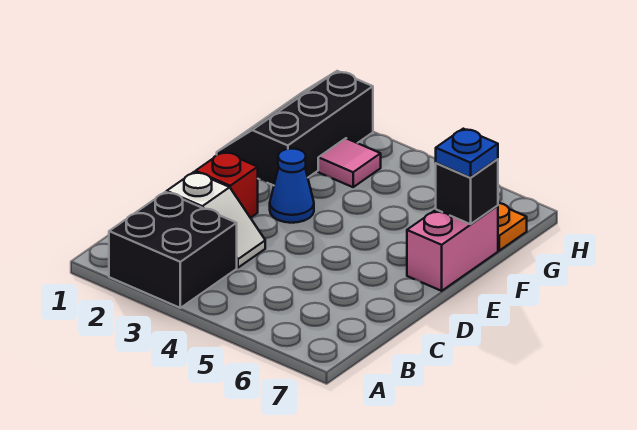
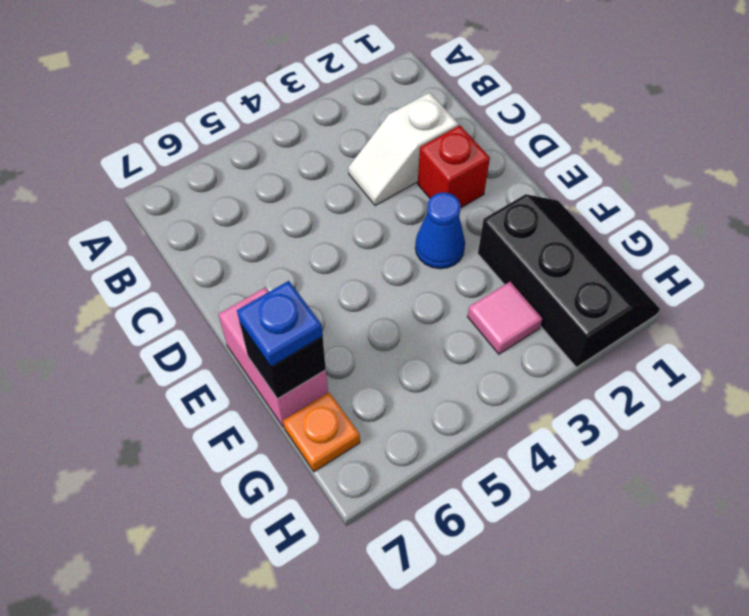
black 2x2 brick [109,192,237,308] -> none

